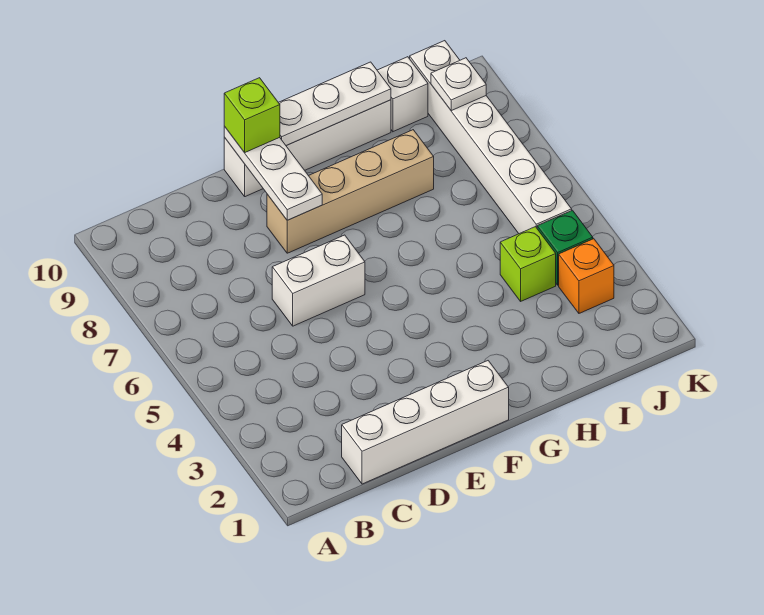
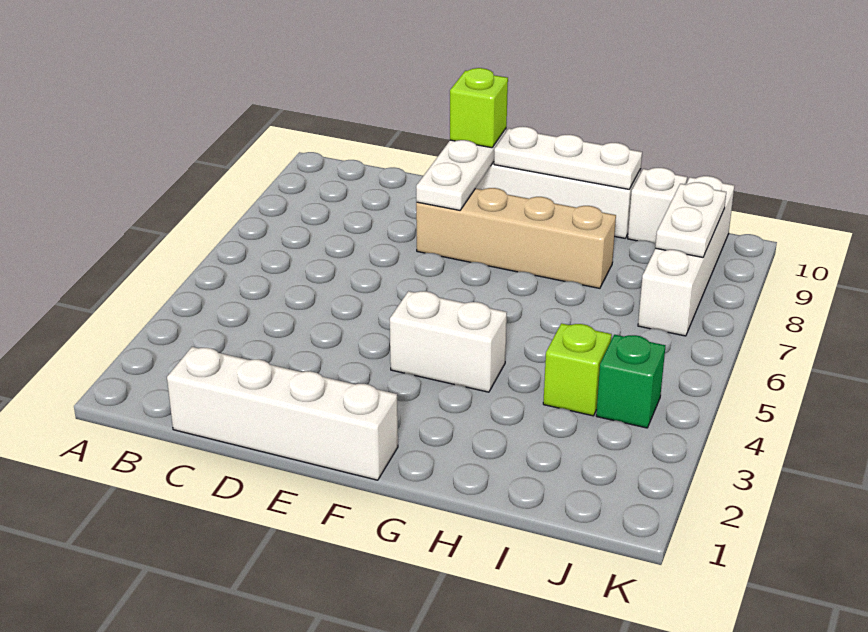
white 1x2 brick [272,235,365,326] -> white 1x2 brick moved to [390,291,507,392]
orange 1x1 brick [559,239,614,313] -> none
white 1x6 brick [410,41,572,234] -> white 1x4 brick [638,176,734,336]
white 1x1 plate [431,58,486,111] -> white 1x2 plate [655,182,726,257]

